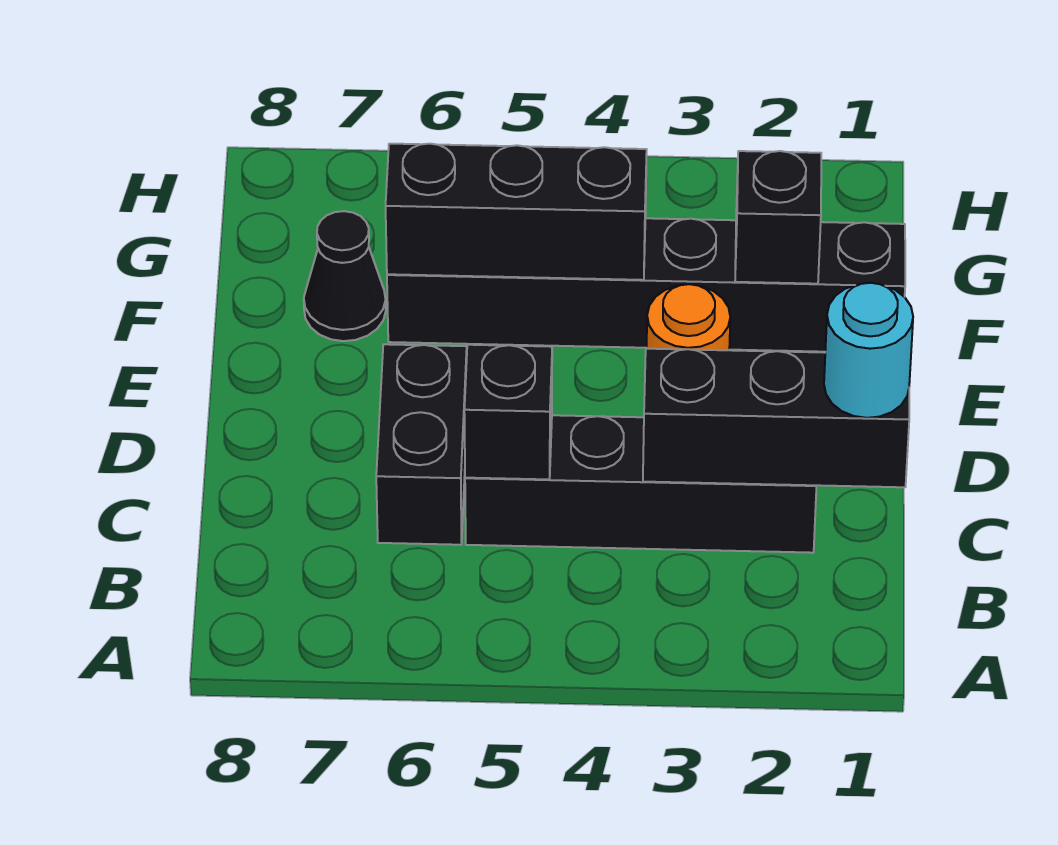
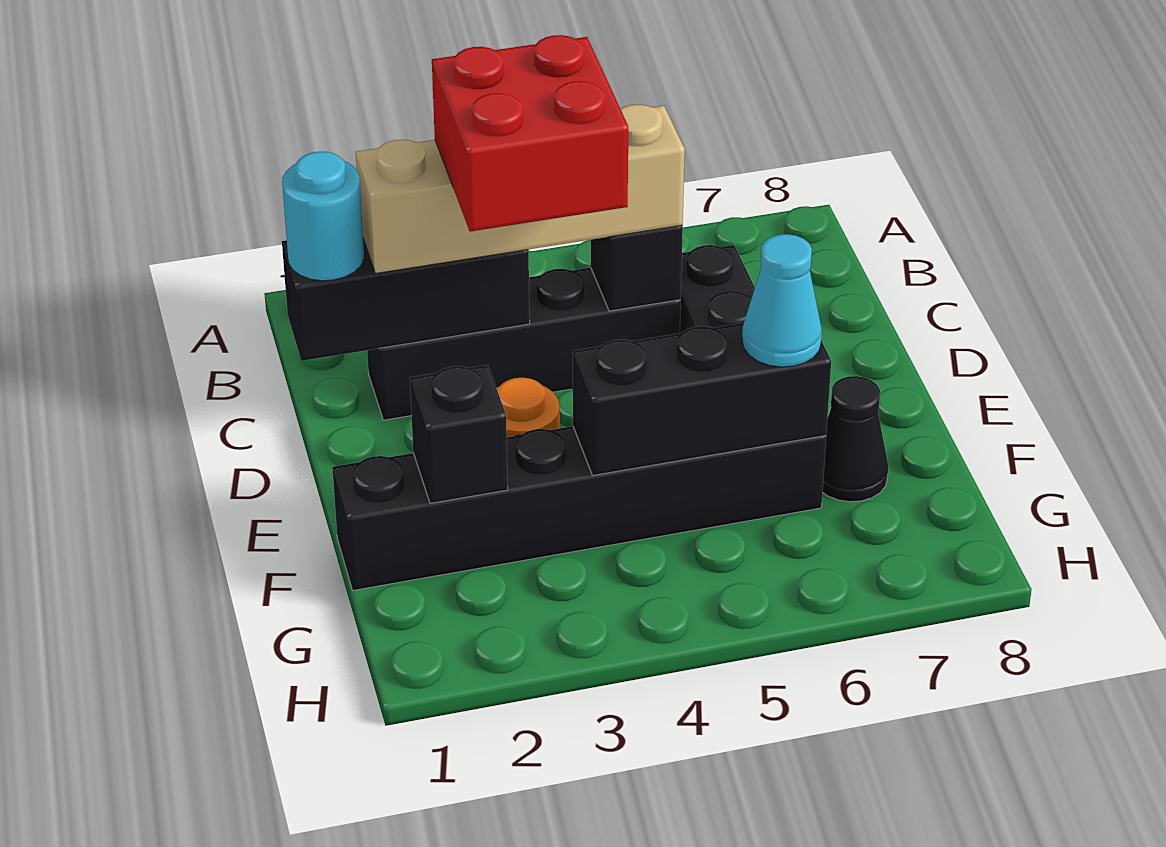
none -> tan 1x4 brick [356,105,685,273]
none -> red 2x2 brick [432,35,628,232]
none -> cyan 1x1 cone [742,234,822,367]

